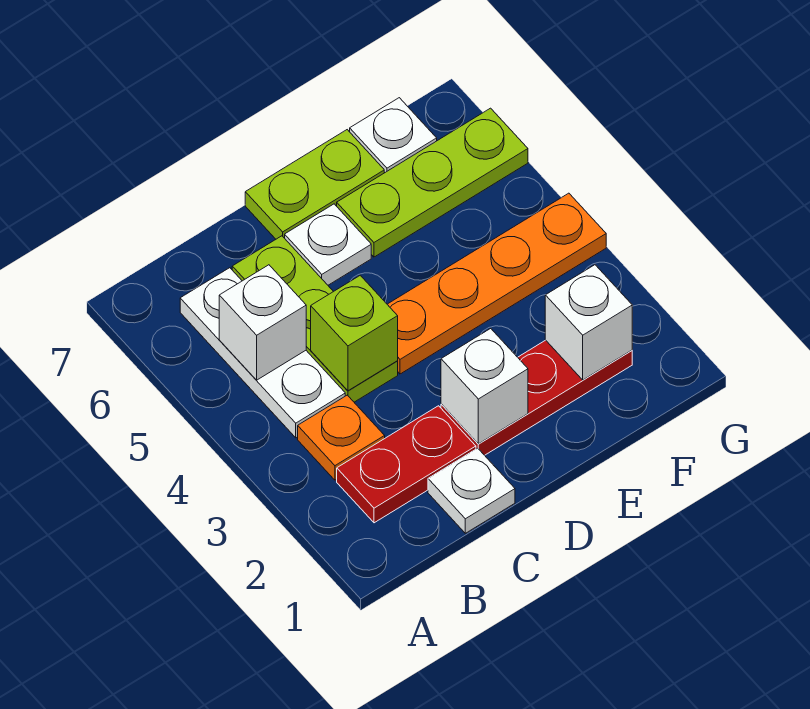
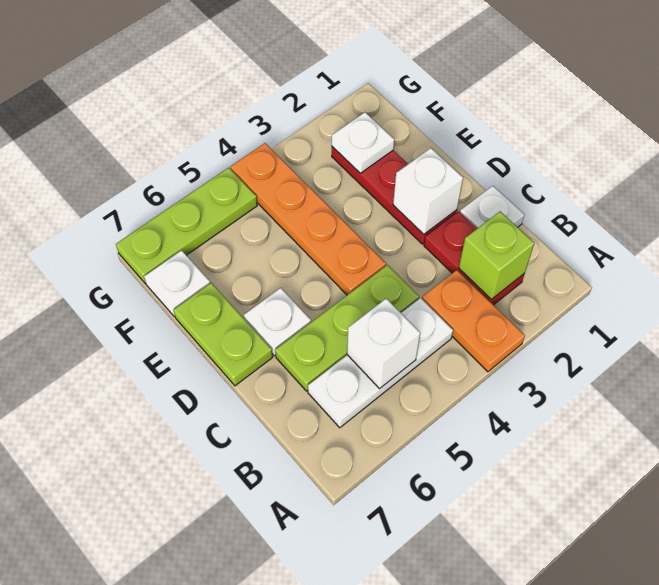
orange 1x1 plate [298,395,385,480] -> orange 1x2 plate [422,270,525,372]
lime 1x1 brick [311,275,398,391] -> lime 1x1 brick moved to [459,212,534,300]
lime 1x3 plate [337,108,528,257] -> lime 1x3 plate turned to [116,168,257,284]
white 1x1 brick [545,265,632,380] -> white 1x1 plate [332,112,394,173]

